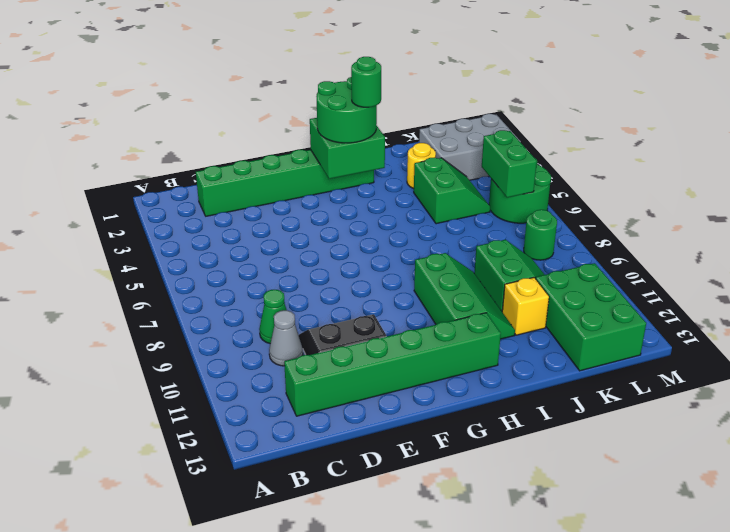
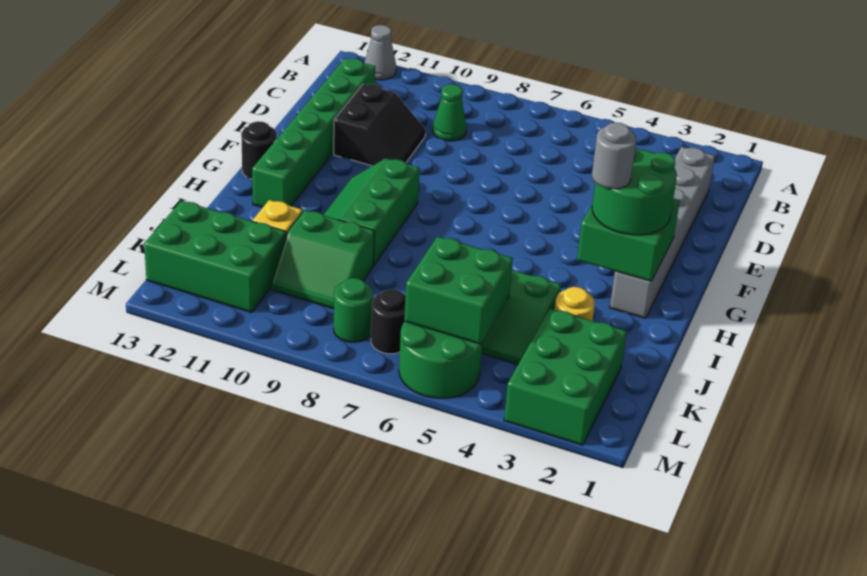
green 1x6 brick [196,150,374,216] -> grey 1x6 brick [610,147,715,318]
grey 1x1 cone [269,310,303,366] -> grey 1x1 cone moved to [365,25,396,80]
none -> black 1x1 round brick [241,121,277,179]
green 1x1 round brick [351,57,381,107] -> grey 1x1 round brick [592,123,637,189]
green 2x3 slope [414,253,515,339] -> green 2x3 slope turned to [324,158,420,266]
grey 2x3 brick [419,114,521,180] -> green 2x3 brick [504,309,627,445]
green 1x2 brick [482,130,537,198] -> green 2x2 brick [404,236,513,344]
none -> black 1x1 round brick [371,289,406,354]

